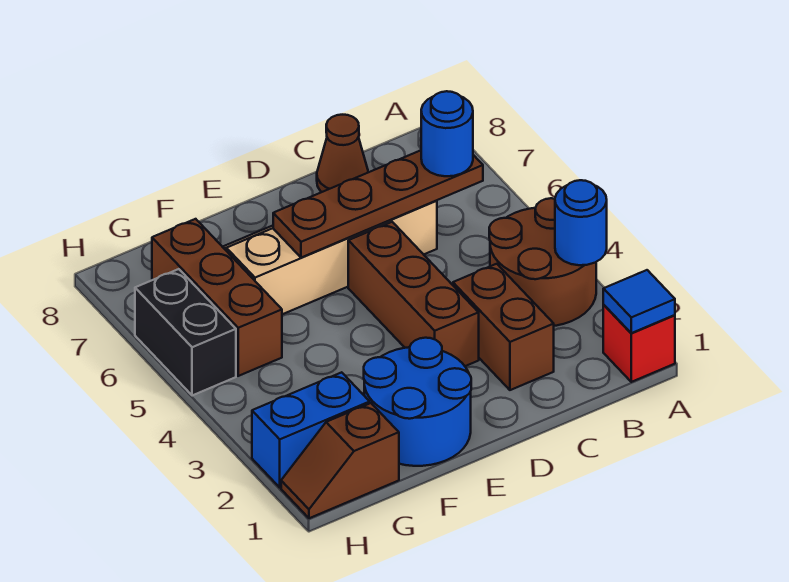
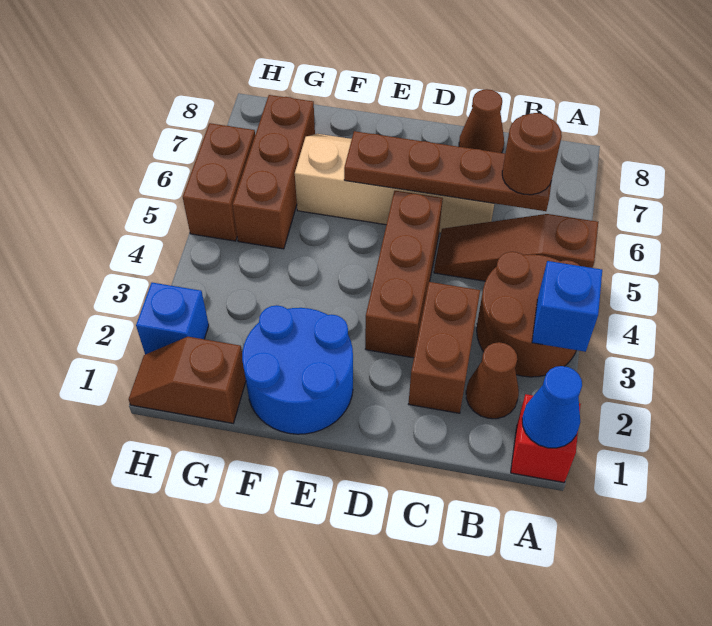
blue 1x1 tile [603,270,675,333] -> blue 1x1 cone [522,366,582,448]
blue 1x1 round brick [555,180,607,265] -> blue 1x1 brick [532,261,602,352]
none -> brown 1x3 slope [434,214,598,281]
none -> brown 1x1 cone [466,342,519,419]
blue 1x1 round brick [421,91,473,176] -> brown 1x1 round brick [502,113,562,195]
blue 1x2 brick [252,372,370,488] -> blue 1x1 brick [136,283,209,355]
black 1x2 brick [135,269,236,396] -> brown 1x2 brick [183,123,255,241]

